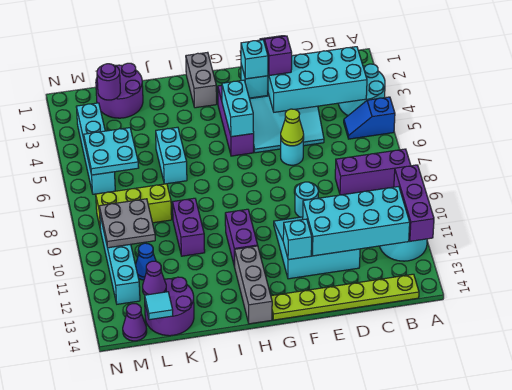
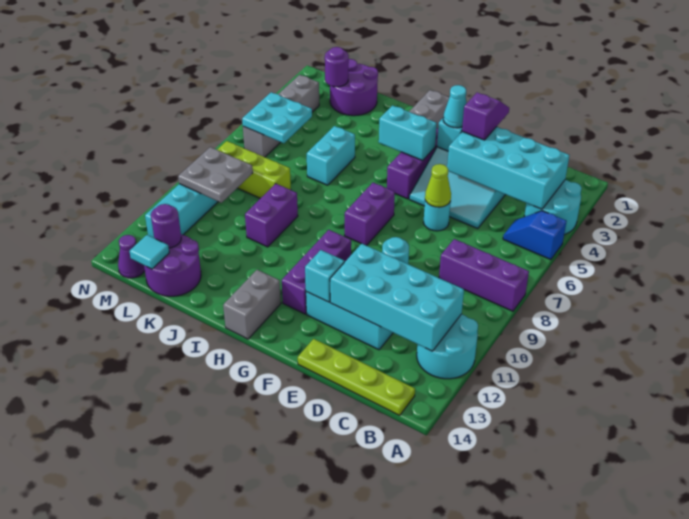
purple 1x3 brick [394,165,434,241] -> purple 1x3 brick moved to [282,230,351,314]
lime 1x6 plate [271,274,419,320] -> lime 1x4 plate [298,339,415,415]
cyan 1x1 brick [241,40,268,79] -> cyan 1x1 cone [443,85,467,128]
cyan 1x2 brick [222,80,254,137] -> cyan 1x2 brick turned to [379,105,437,160]
purple 1x2 brick [225,209,258,267] -> purple 1x2 brick moved to [345,183,395,245]
grey 1x3 brick [235,246,272,324] -> grey 1x2 brick [223,270,281,339]
blue 1x1 cone [136,243,156,280] -> none
purple 1x1 cone [143,261,166,295] -> purple 1x1 round brick [151,204,181,248]
cyan 1x4 brick [76,103,115,194] -> grey 1x4 brick [243,75,319,157]

